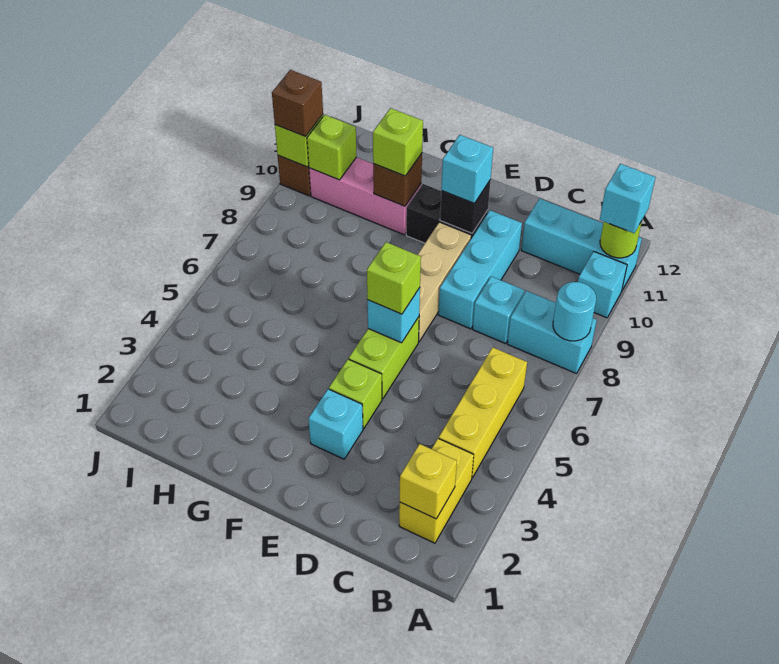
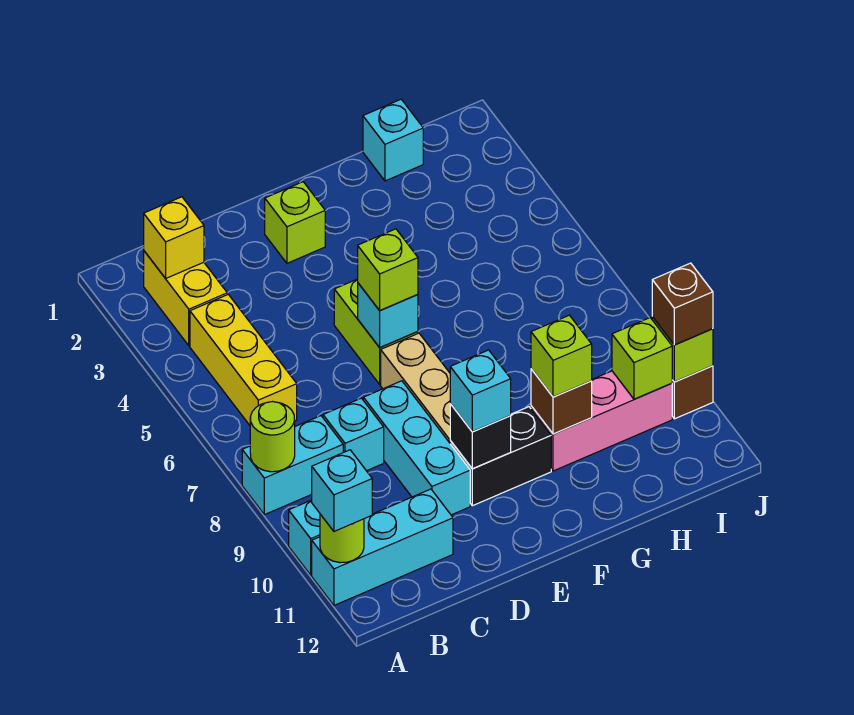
cyan 1x1 round brick [553,282,596,341] -> lime 1x1 round brick [250,402,295,472]
cyan 1x1 brick [308,389,363,459] -> cyan 1x1 brick moved to [363,99,423,181]
lime 1x1 brick [329,359,382,429] -> lime 1x1 brick moved to [265,182,325,263]

